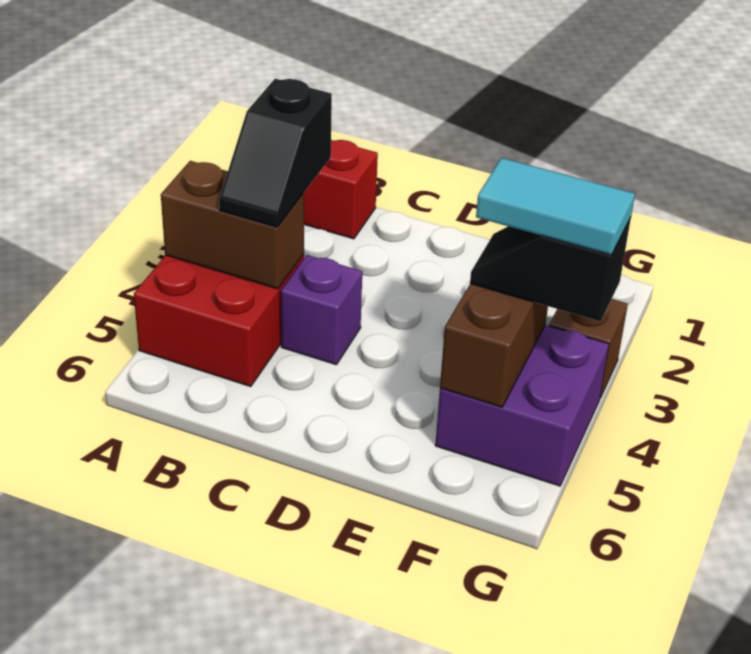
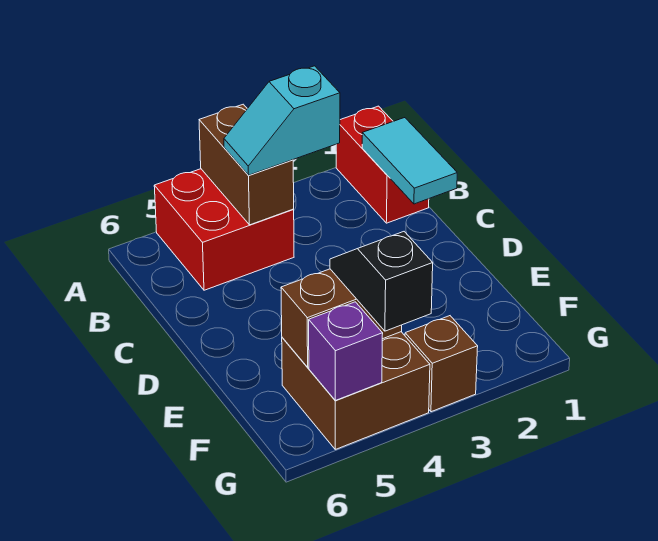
black 1x2 slope [219,79,332,227] -> cyan 1x2 slope [224,66,340,175]
purple 1x1 brick [281,255,362,365] -> purple 1x1 brick moved to [309,302,383,400]
purple 2x2 brick [435,325,609,486] -> brown 2x2 brick [282,332,430,449]
cyan 1x2 tile [476,158,635,255] -> cyan 1x2 tile moved to [362,118,457,204]

